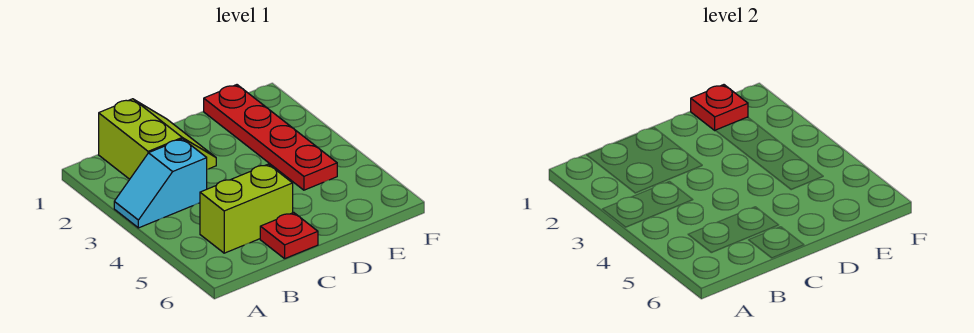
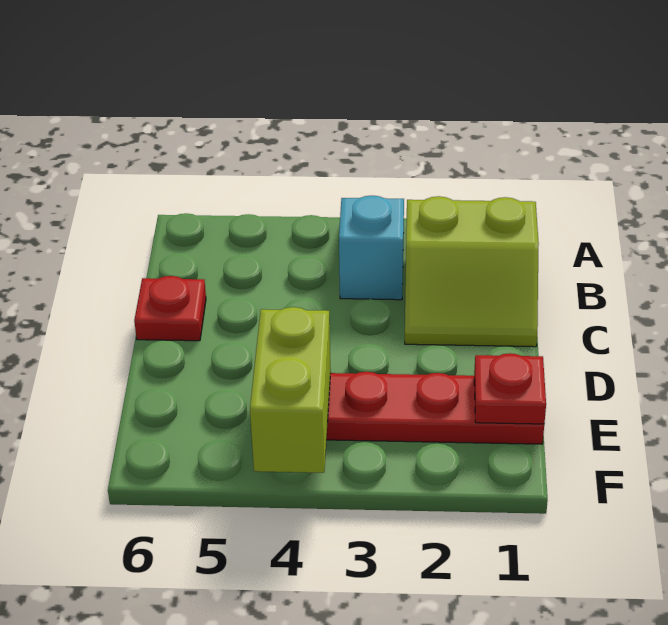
lime 1x2 brick [200,164,293,253] -> lime 1x2 brick moved to [250,307,331,473]

